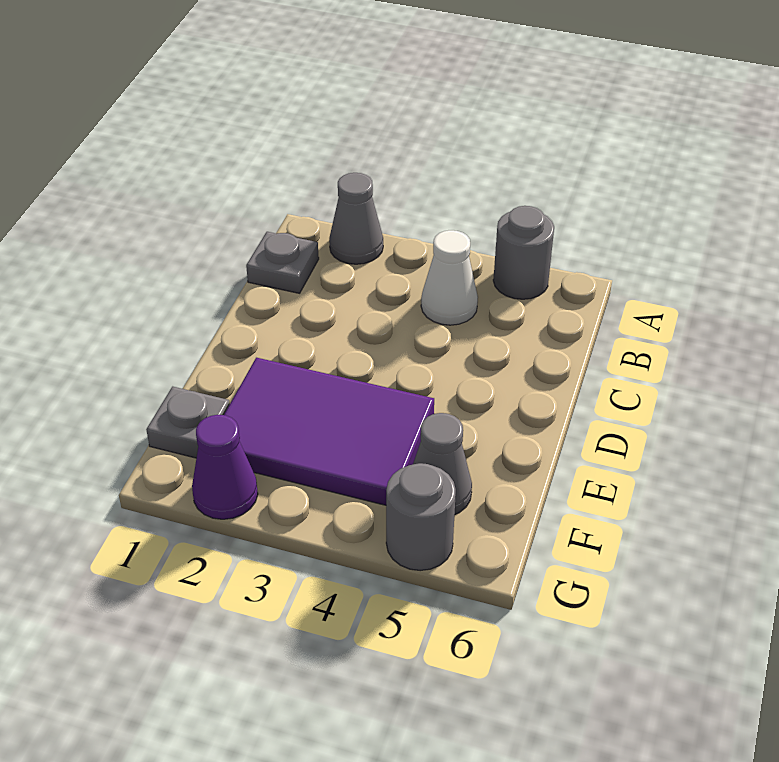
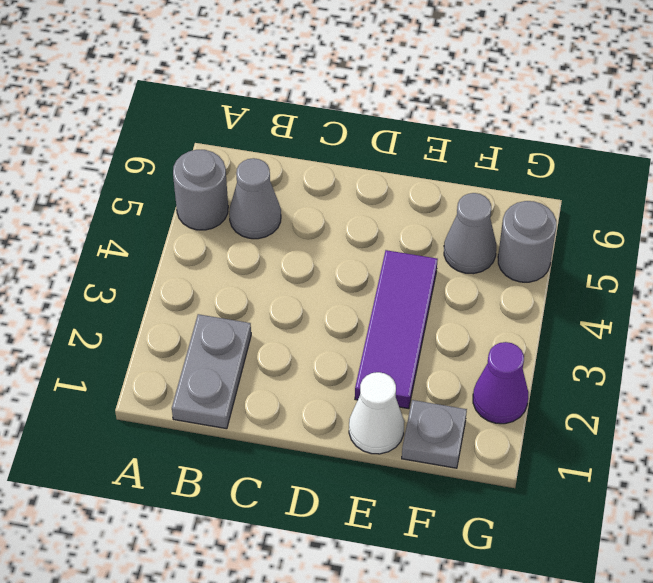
grey 1x1 cone [329,173,383,264] -> grey 1x1 cone moved to [229,158,281,239]
grey 1x1 plate [246,232,319,293] -> grey 1x2 plate [172,314,251,429]
white 1x1 cone [421,230,478,325] -> white 1x1 cone moved to [349,372,404,454]
purple 2x3 tile [224,358,434,505] -> purple 1x3 tile [355,250,438,409]

